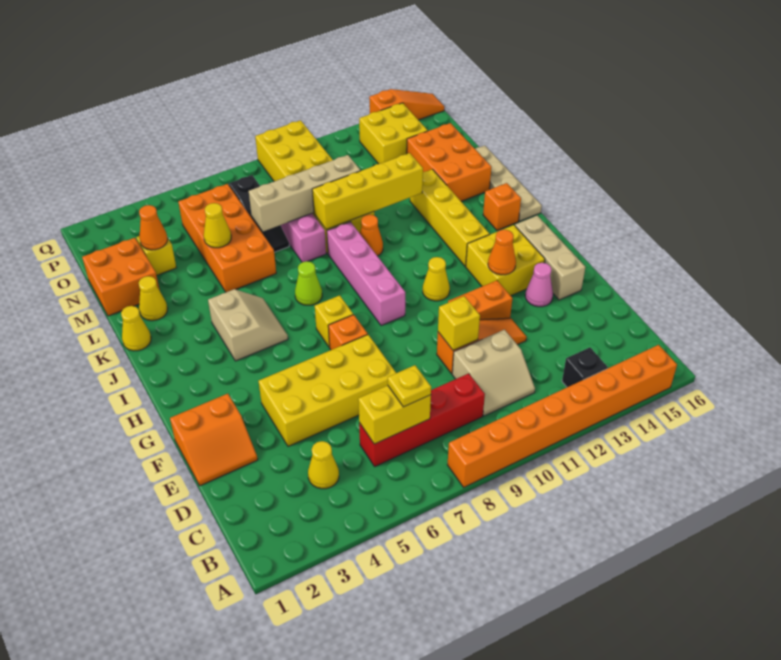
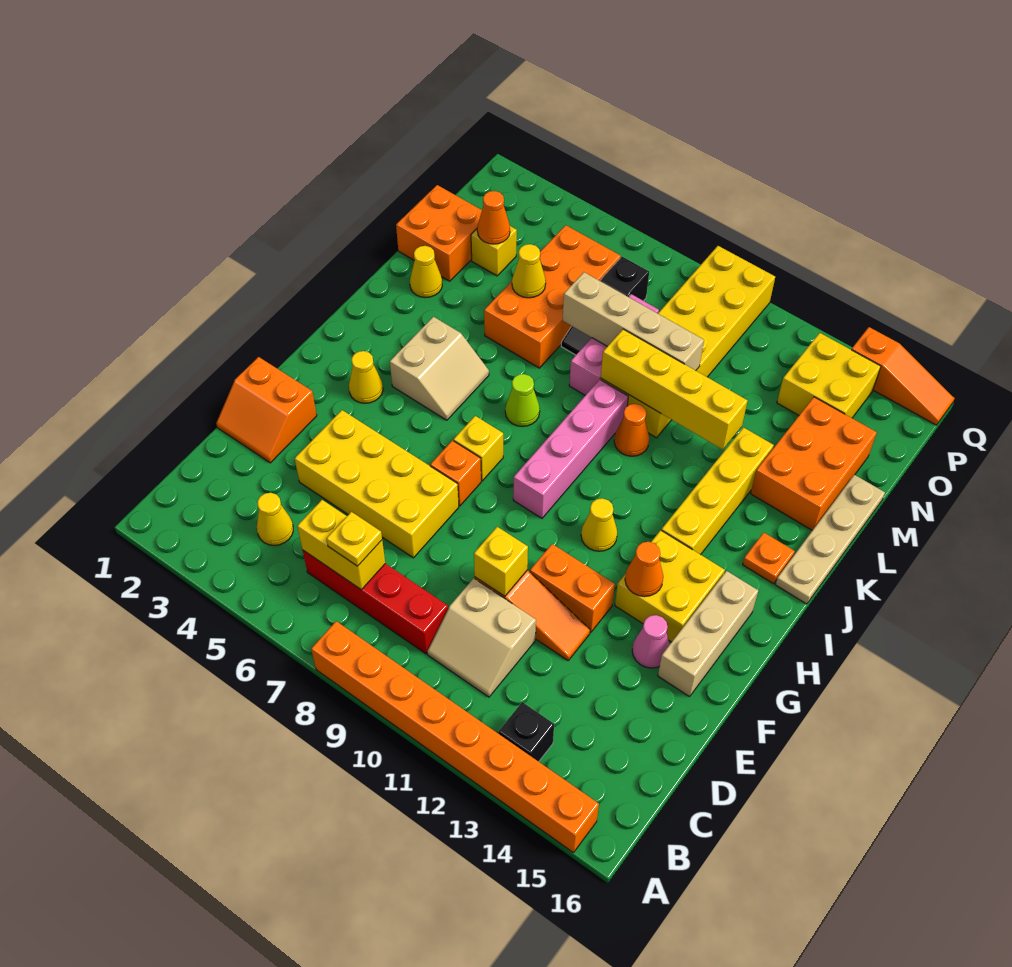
orange 1x1 brick [483,183,521,230] -> orange 1x1 plate [743,533,795,584]
yellow 1x1 cone [121,306,151,351] -> yellow 1x1 cone moved to [349,351,383,403]

